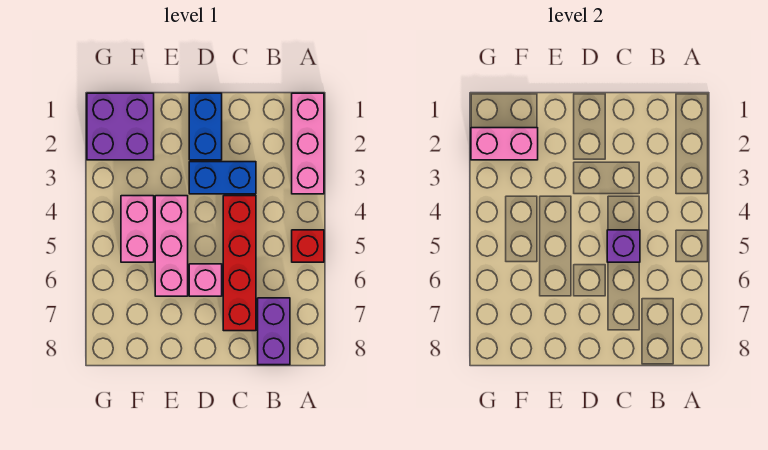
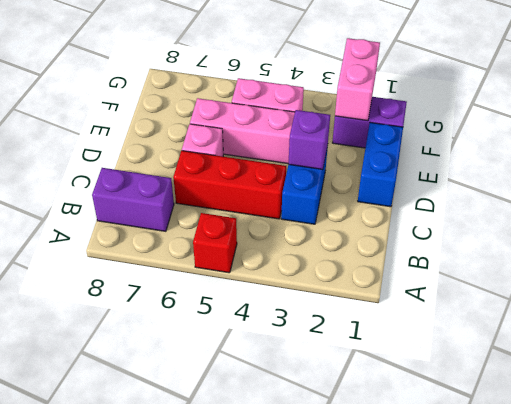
pink 1x3 brick [292,93,324,194] -> none
red 1x4 brick [223,196,256,331] -> red 1x3 brick [173,151,286,219]
purple 1x1 brick [607,230,640,262] -> purple 1x1 brick moved to [289,110,330,169]
blue 1x2 brick [189,93,222,160] -> blue 1x2 brick turned to [358,123,403,207]
purple 2x2 brick [87,93,154,160] -> purple 1x2 brick [332,97,407,148]

